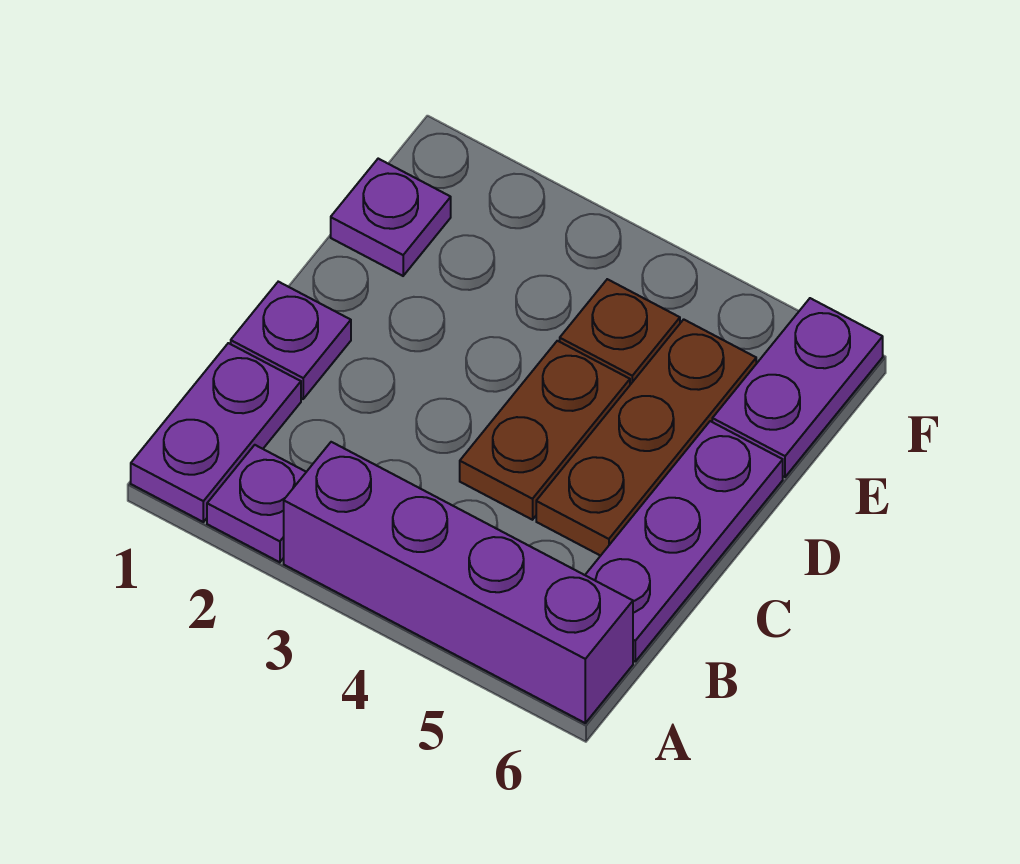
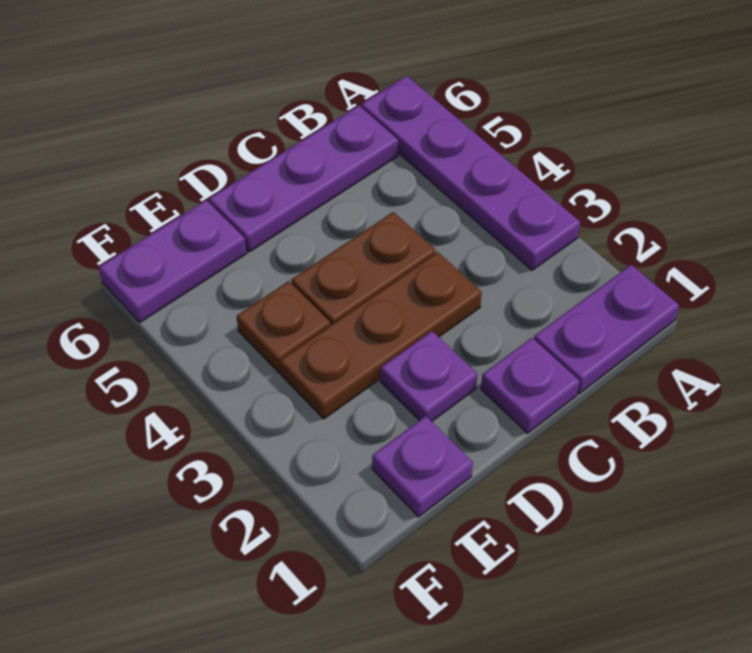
purple 1x1 plate [207,445,306,562] -> purple 1x1 plate moved to [381,331,477,421]
purple 1x4 brick [284,442,633,723] -> purple 1x4 plate [361,76,580,270]
brown 1x3 plate [536,319,756,556] -> brown 1x3 plate moved to [280,252,482,419]

